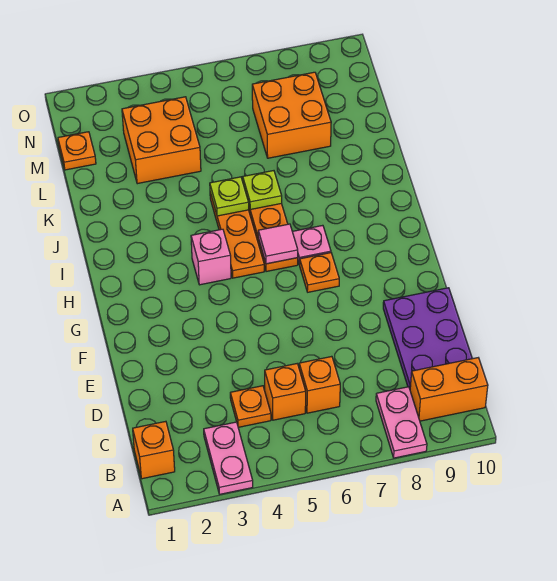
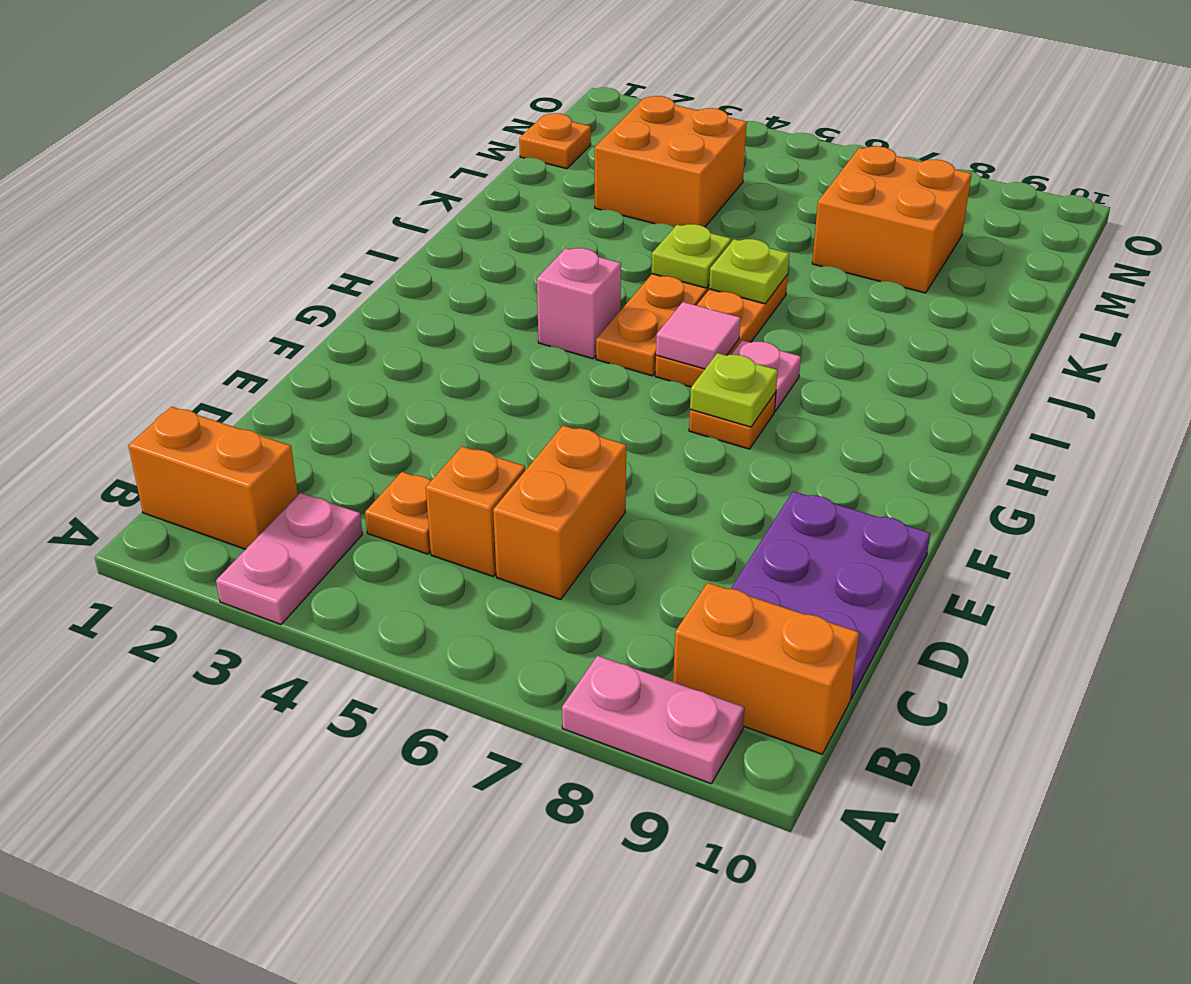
pink 1x2 plate [376,387,427,458] -> pink 1x2 plate turned to [562,656,745,784]
orange 1x1 brick [133,421,175,479] -> orange 1x2 brick [128,407,298,549]
orange 1x1 brick [299,356,340,413] -> orange 1x2 brick [493,426,626,600]
none -> lime 1x1 plate [690,353,778,427]

